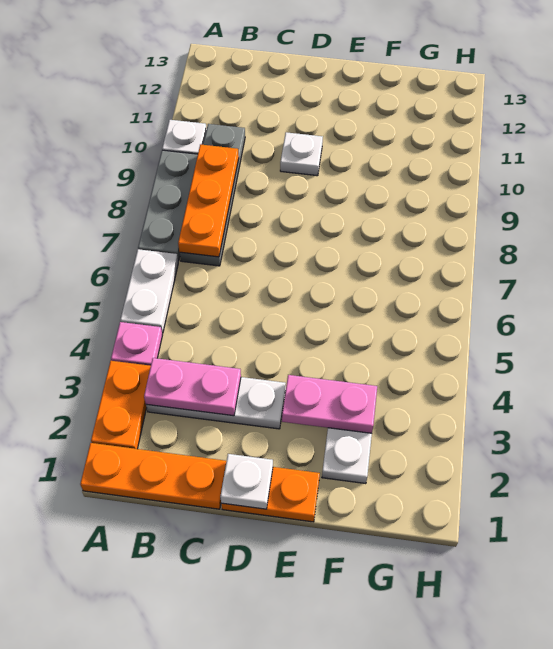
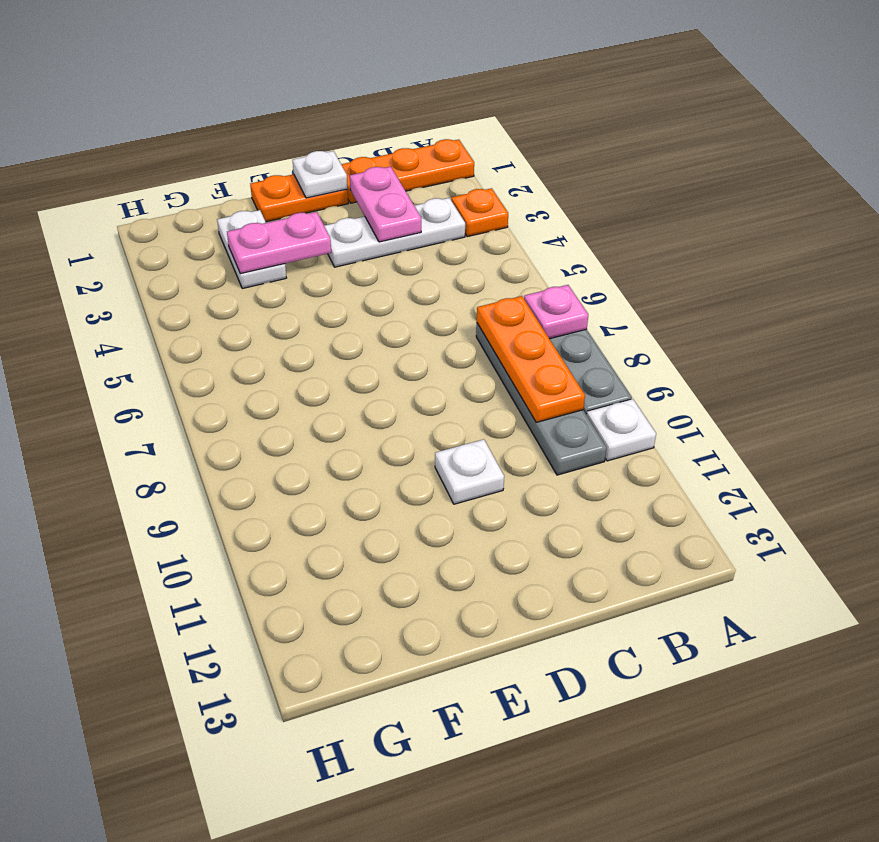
orange 1x2 plate [91,361,151,449] -> orange 1x1 plate [451,188,508,237]
pink 1x1 plate [111,322,162,366] -> pink 1x1 plate moved to [524,285,588,339]
white 1x2 plate [121,249,178,333] -> none
pink 1x2 plate [144,358,241,416] -> pink 1x2 plate turned to [350,167,421,242]

